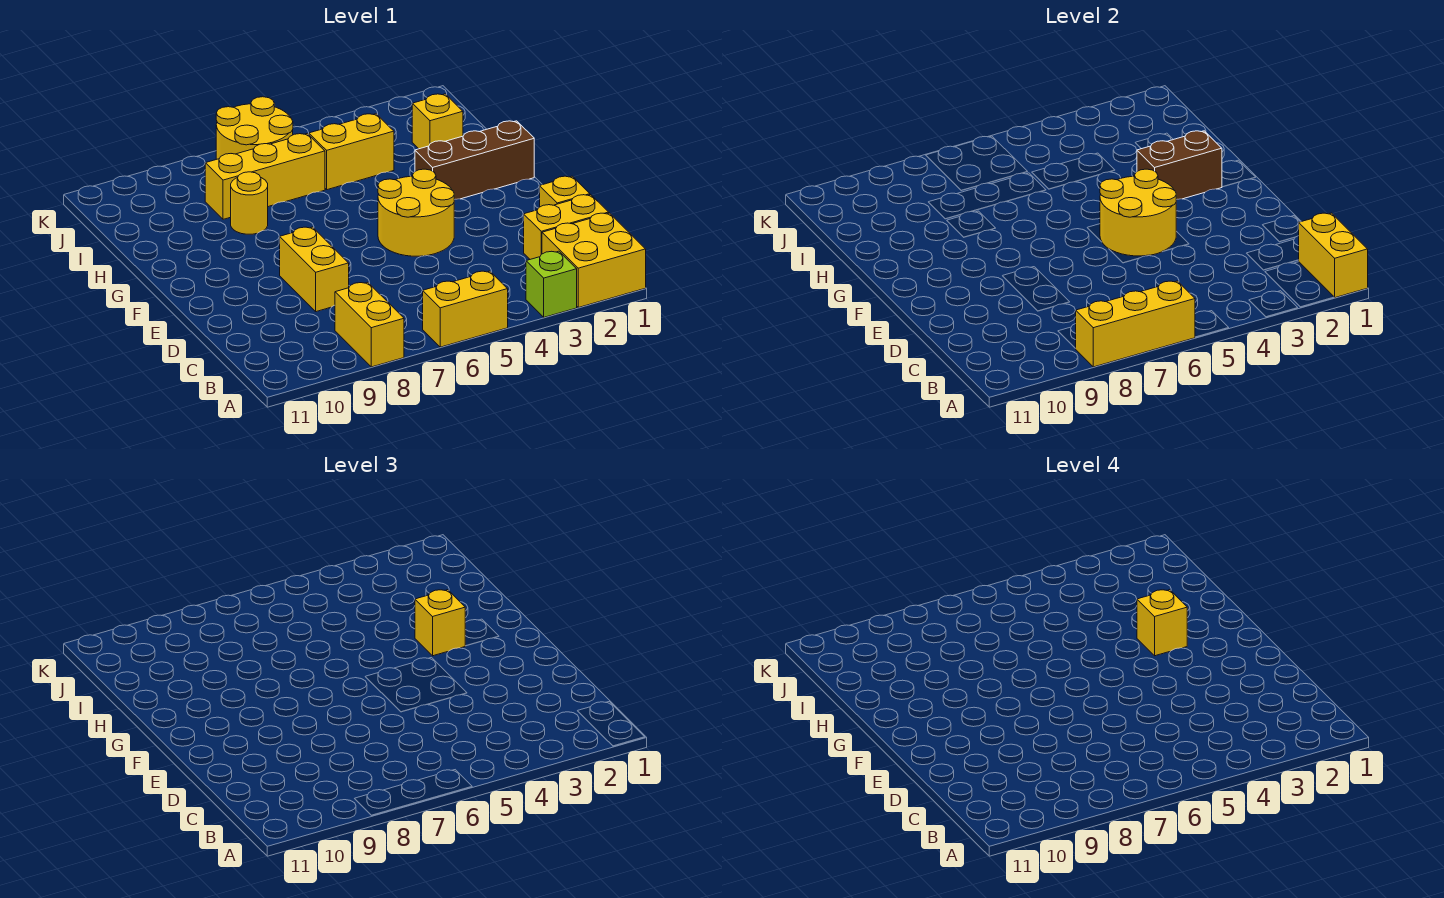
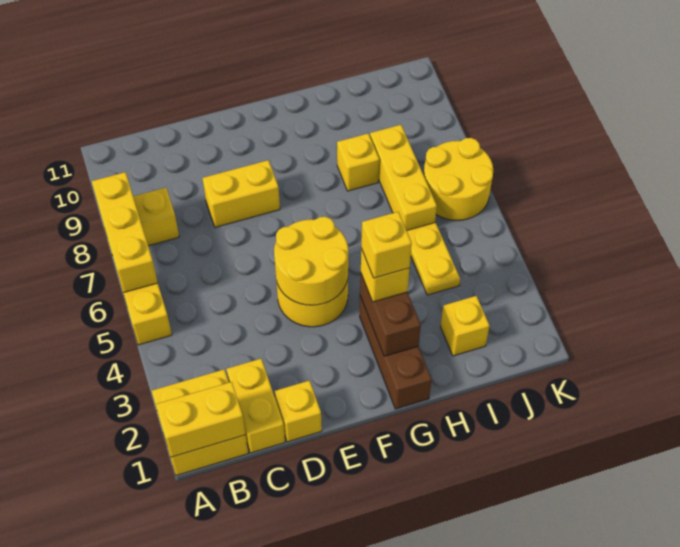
lime 1x1 brick [526,251,577,317] -> none
yellow 1x1 round brick [231,172,268,234] -> yellow 1x1 brick [337,134,379,191]
yellow 1x2 brick [309,114,394,190] -> yellow 1x2 plate [407,223,460,295]

